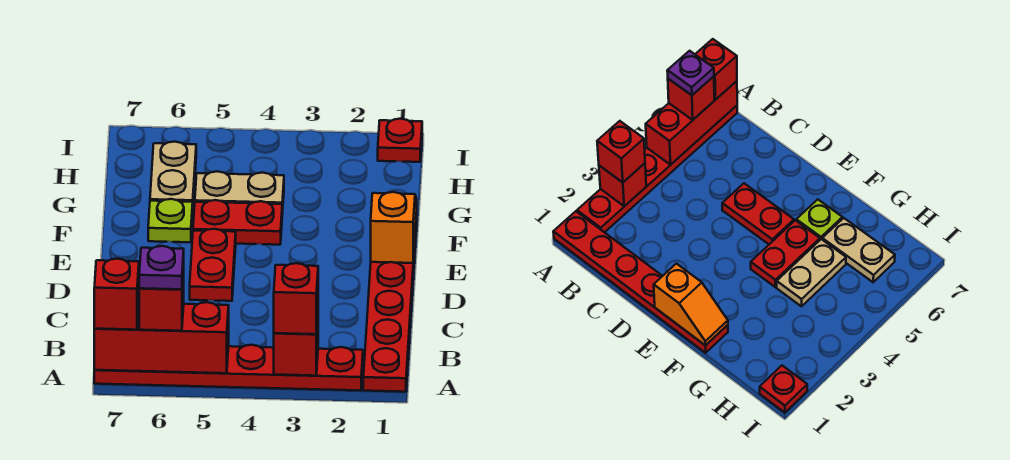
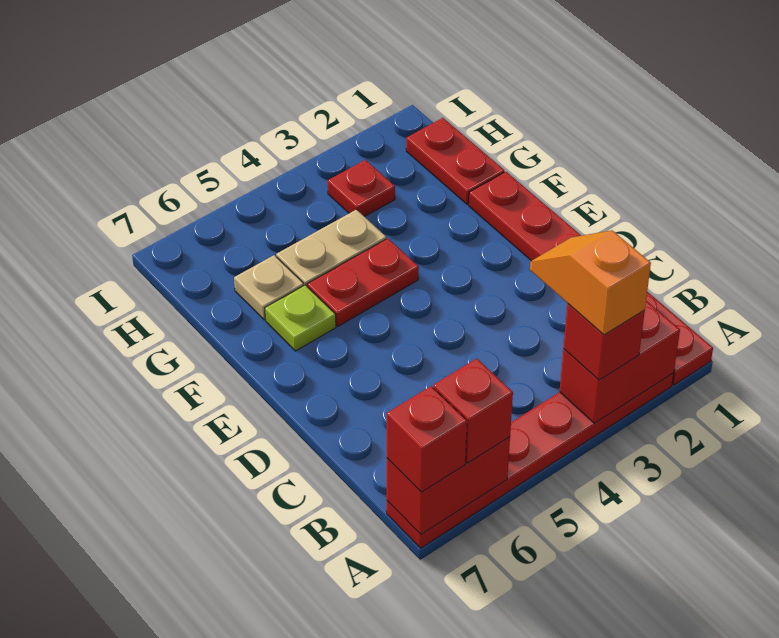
red 1x1 brick [274,318,318,376] -> red 1x2 brick [560,301,680,423]
red 1x3 brick [94,302,229,373] -> red 1x2 brick [387,437,510,534]
purple 1x1 plate [139,246,184,289] -> none
red 1x2 plate [190,229,236,301] -> red 1x2 plate moved to [406,118,504,204]
orange 1x2 slope [371,192,417,263] -> orange 1x2 slope moved to [530,230,651,335]
tan 1x2 plate [150,142,196,202] -> tan 1x1 plate [234,255,304,320]
red 1x1 plate [378,119,422,162] -> red 1x1 plate moved to [328,160,395,217]

